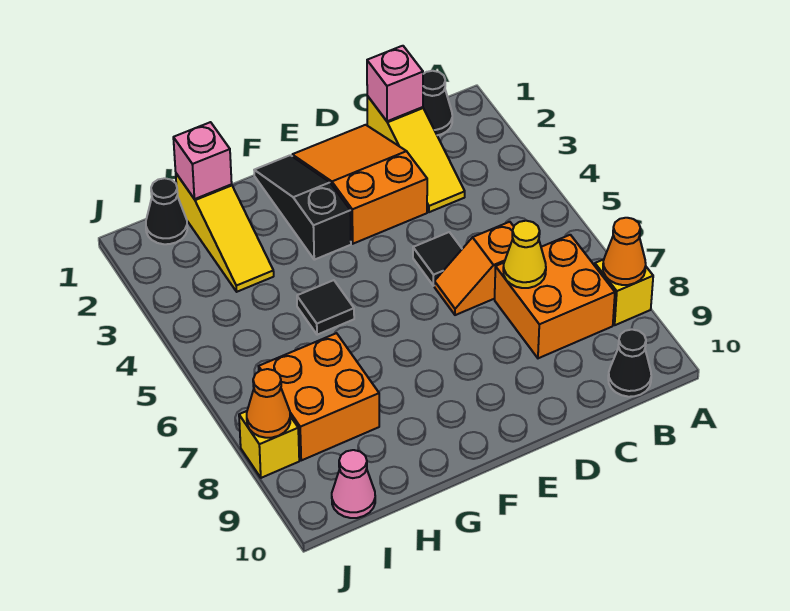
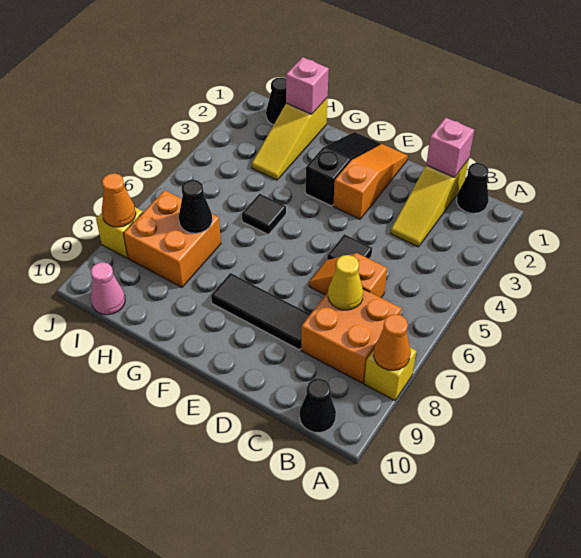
orange 2x3 slope [292,125,427,244] -> orange 1x3 slope [333,144,408,219]
none -> black 1x3 tile [211,273,310,350]
none -> black 1x1 cone [179,180,212,233]

